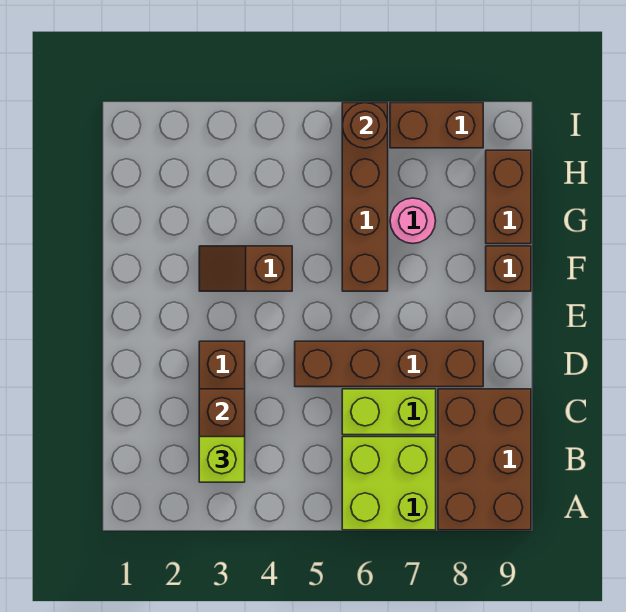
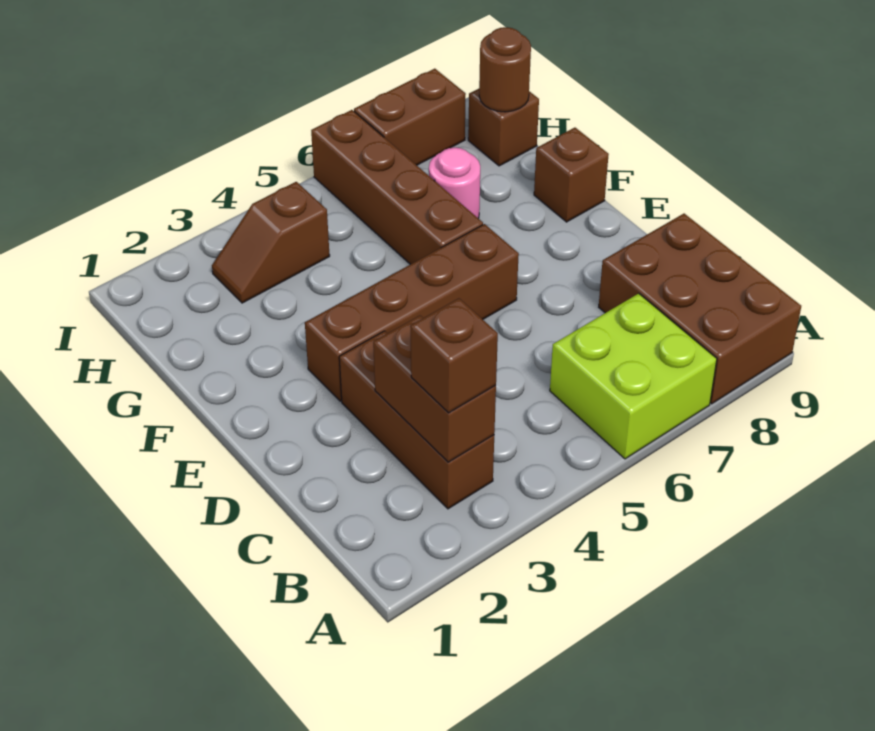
lime 1x1 brick [199,437,245,482] -> brown 1x1 brick [410,298,498,413]
lime 1x2 brick [342,389,436,435] -> none
brown 1x4 brick [295,341,483,387] -> brown 1x4 brick moved to [305,224,519,401]
brown 1x2 slope [199,246,292,291] -> brown 1x2 slope moved to [212,182,330,303]
brown 1x2 brick [486,150,531,244] -> brown 1x1 brick [468,89,539,166]
brown 1x1 round brick [342,103,388,148] -> brown 1x1 round brick moved to [479,27,531,112]

